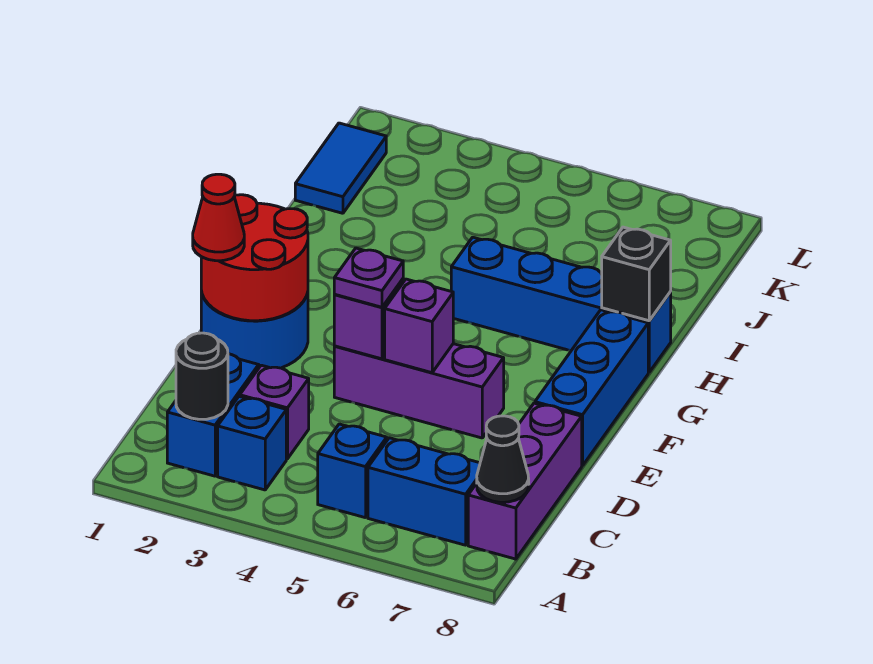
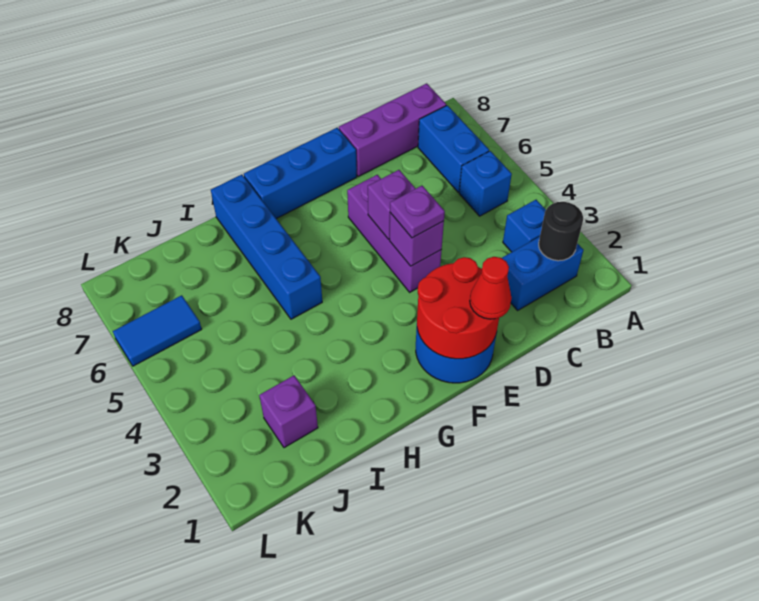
black 1x1 cone [477,416,529,502] -> none
purple 1x1 brick [240,365,309,459] -> purple 1x1 brick moved to [259,375,318,448]
black 1x1 brick [602,227,671,321] -> none
blue 1x2 tile [295,123,386,213] -> blue 1x2 tile moved to [113,295,202,366]

